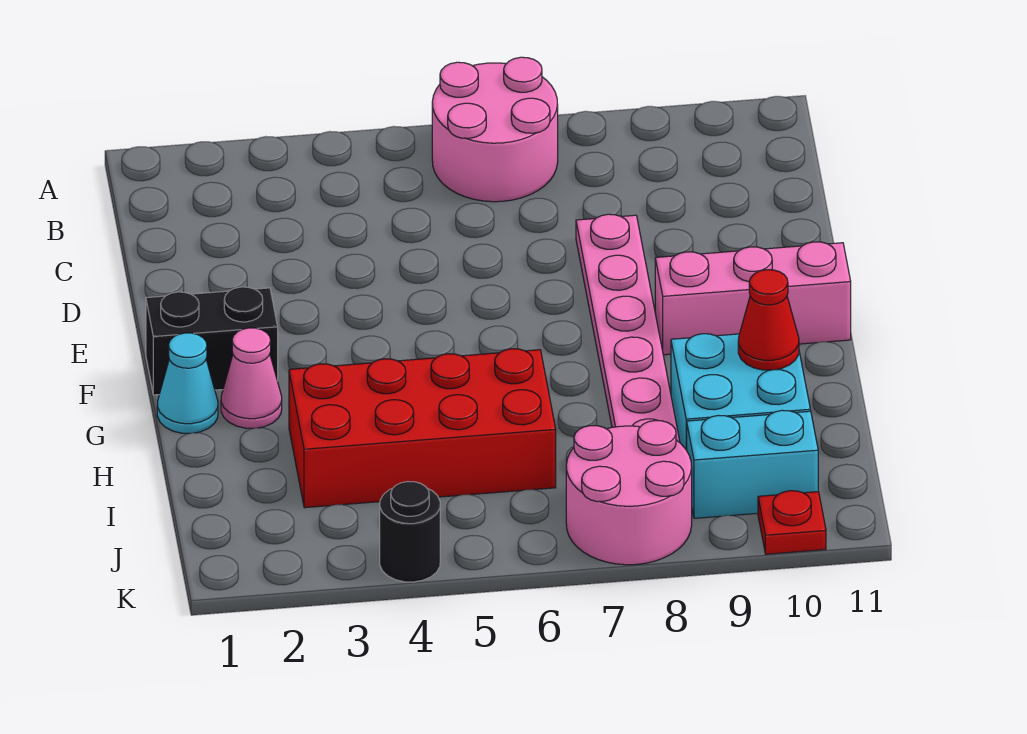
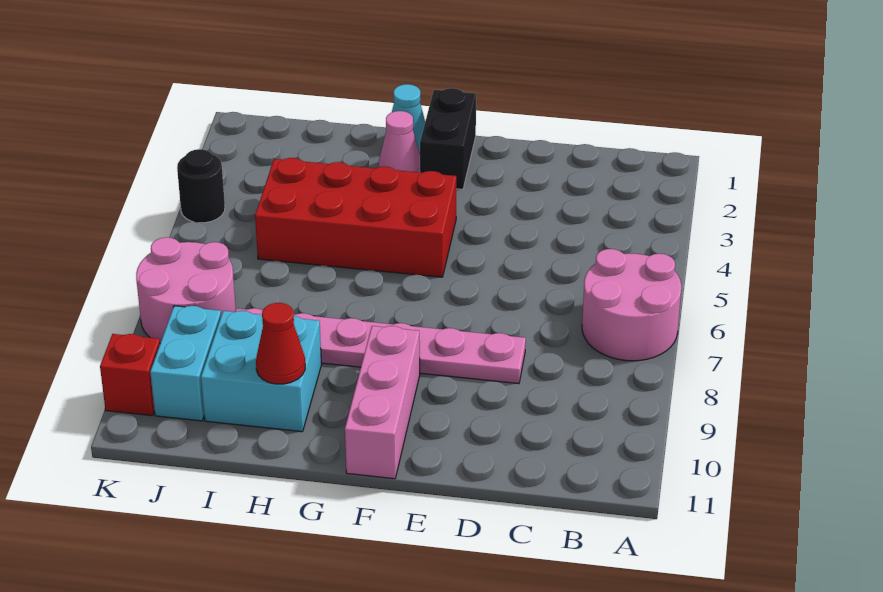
red 2x4 brick [289,349,556,508] -> red 2x4 brick turned to [255,158,456,277]
red 1x1 plate [758,491,826,554] -> red 1x1 brick [100,334,160,416]

